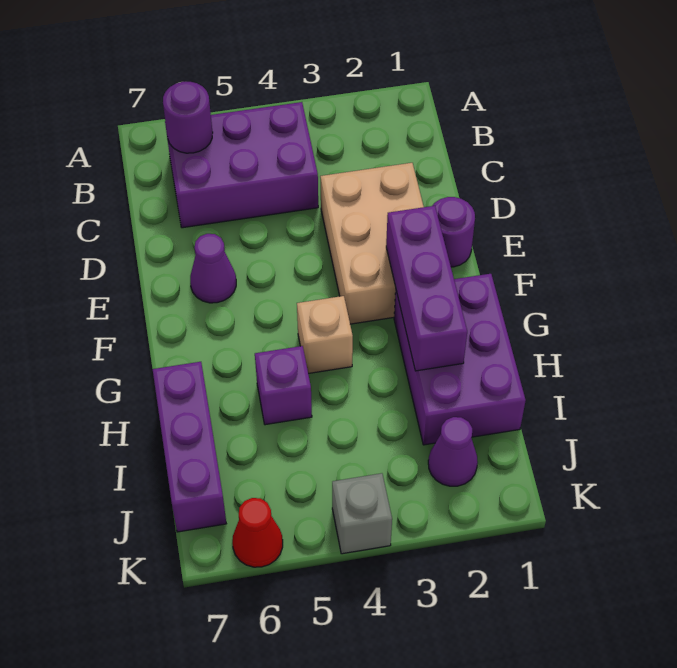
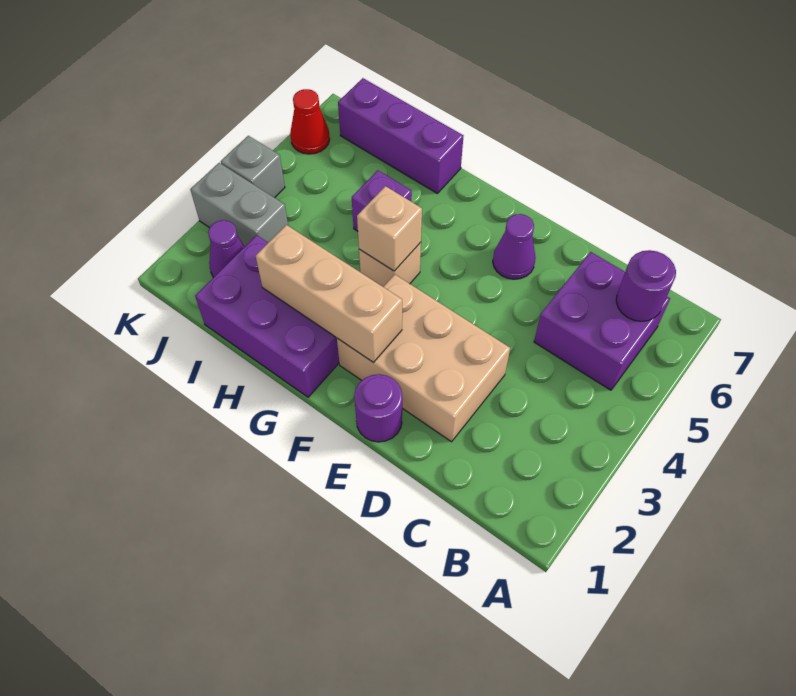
purple 2x3 brick [165,102,318,228] -> purple 2x2 brick [534,252,670,390]
purple 1x3 brick [386,206,467,371] -> tan 1x3 brick [256,225,402,362]
none -> tan 1x1 brick [357,186,422,271]
none -> grey 1x2 brick [190,163,288,247]

